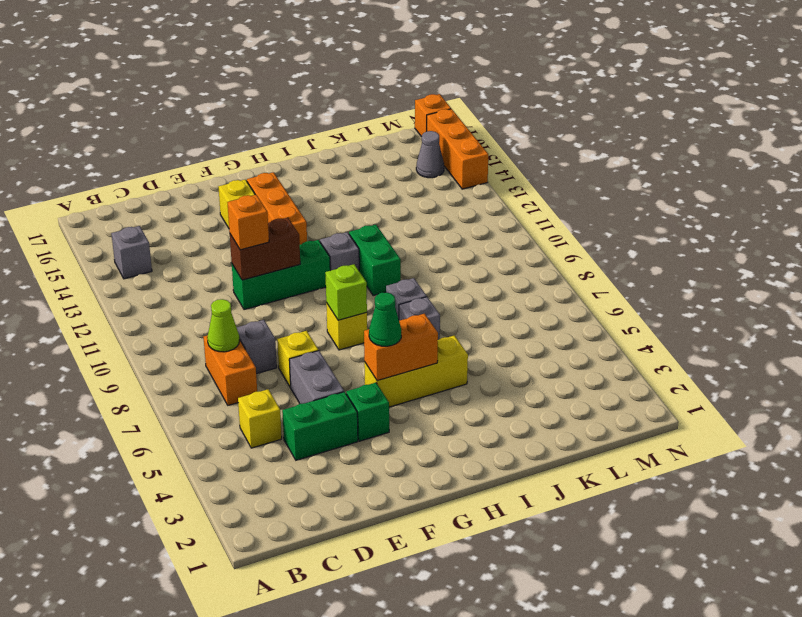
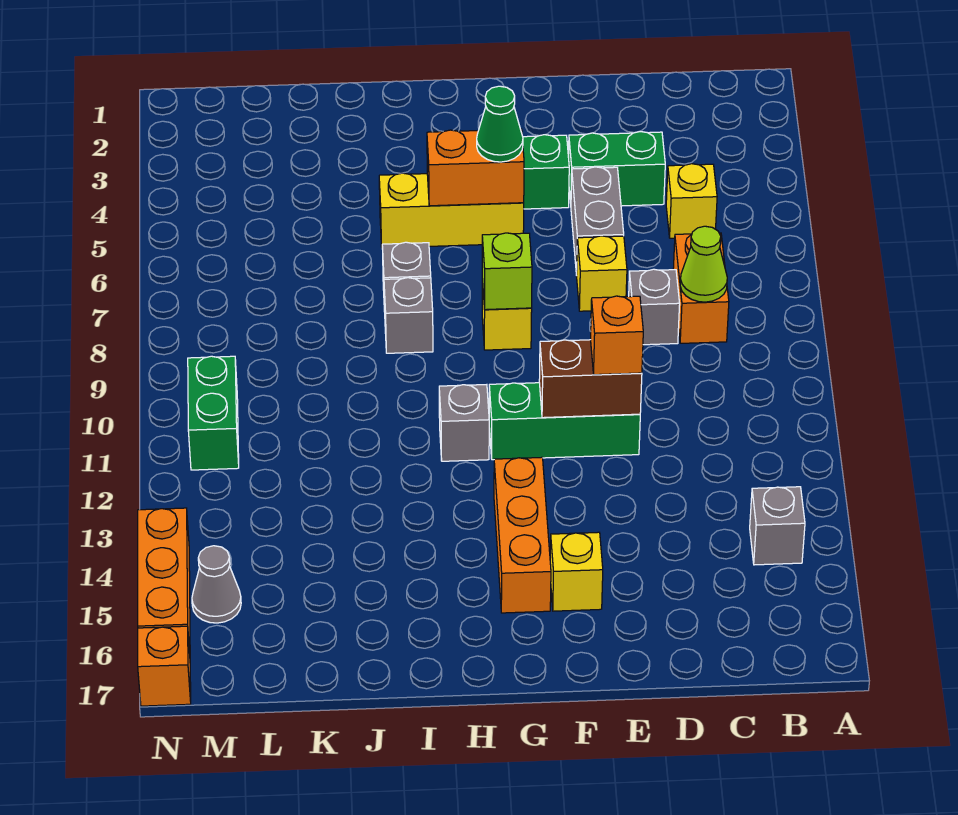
green 1x2 brick [349,225,401,296] -> green 1x2 brick moved to [188,356,239,470]

